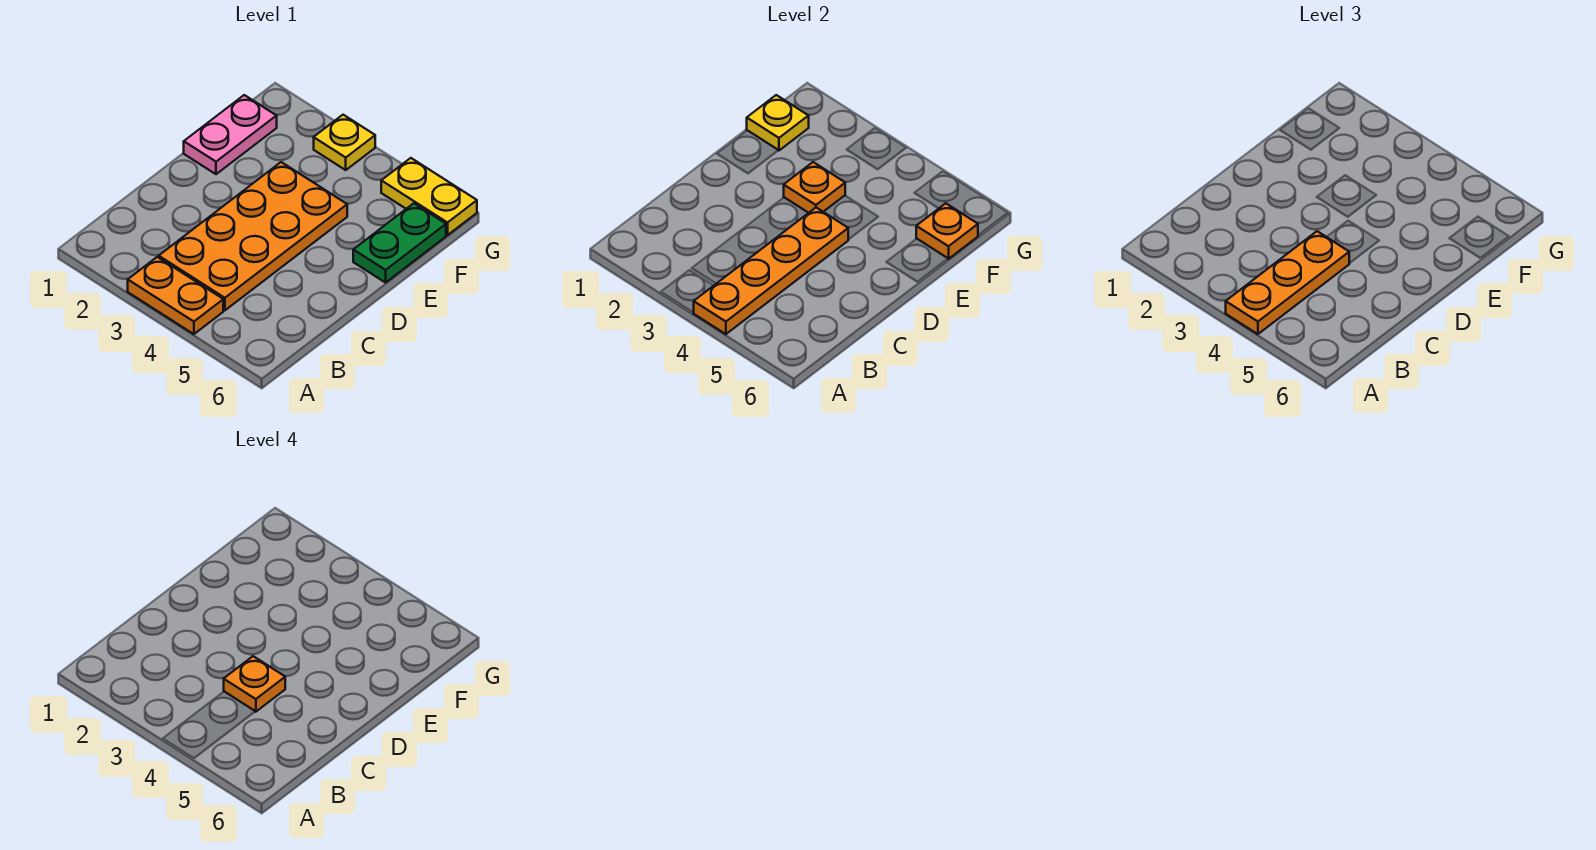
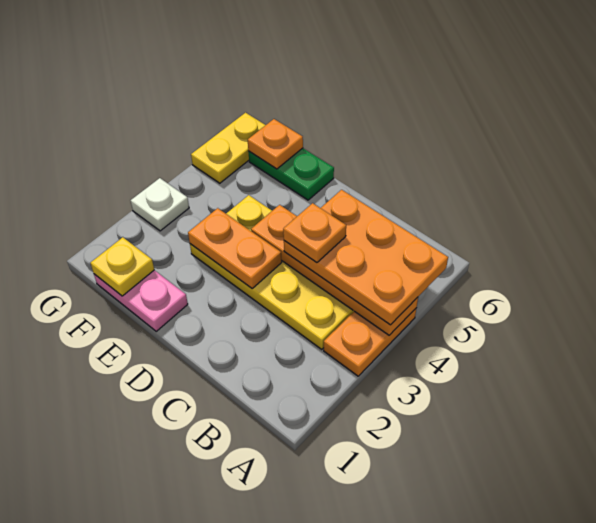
orange 1x3 plate [1226,231,1349,334] -> orange 2x3 plate [284,190,448,325]
orange 2x4 plate [159,162,347,310] -> yellow 2x4 plate [190,195,354,349]
orange 1x1 plate [784,162,845,213] -> orange 1x2 plate [188,208,282,288]
yellow 1x1 plate [314,115,375,170] -> white 1x1 plate [131,178,189,231]

